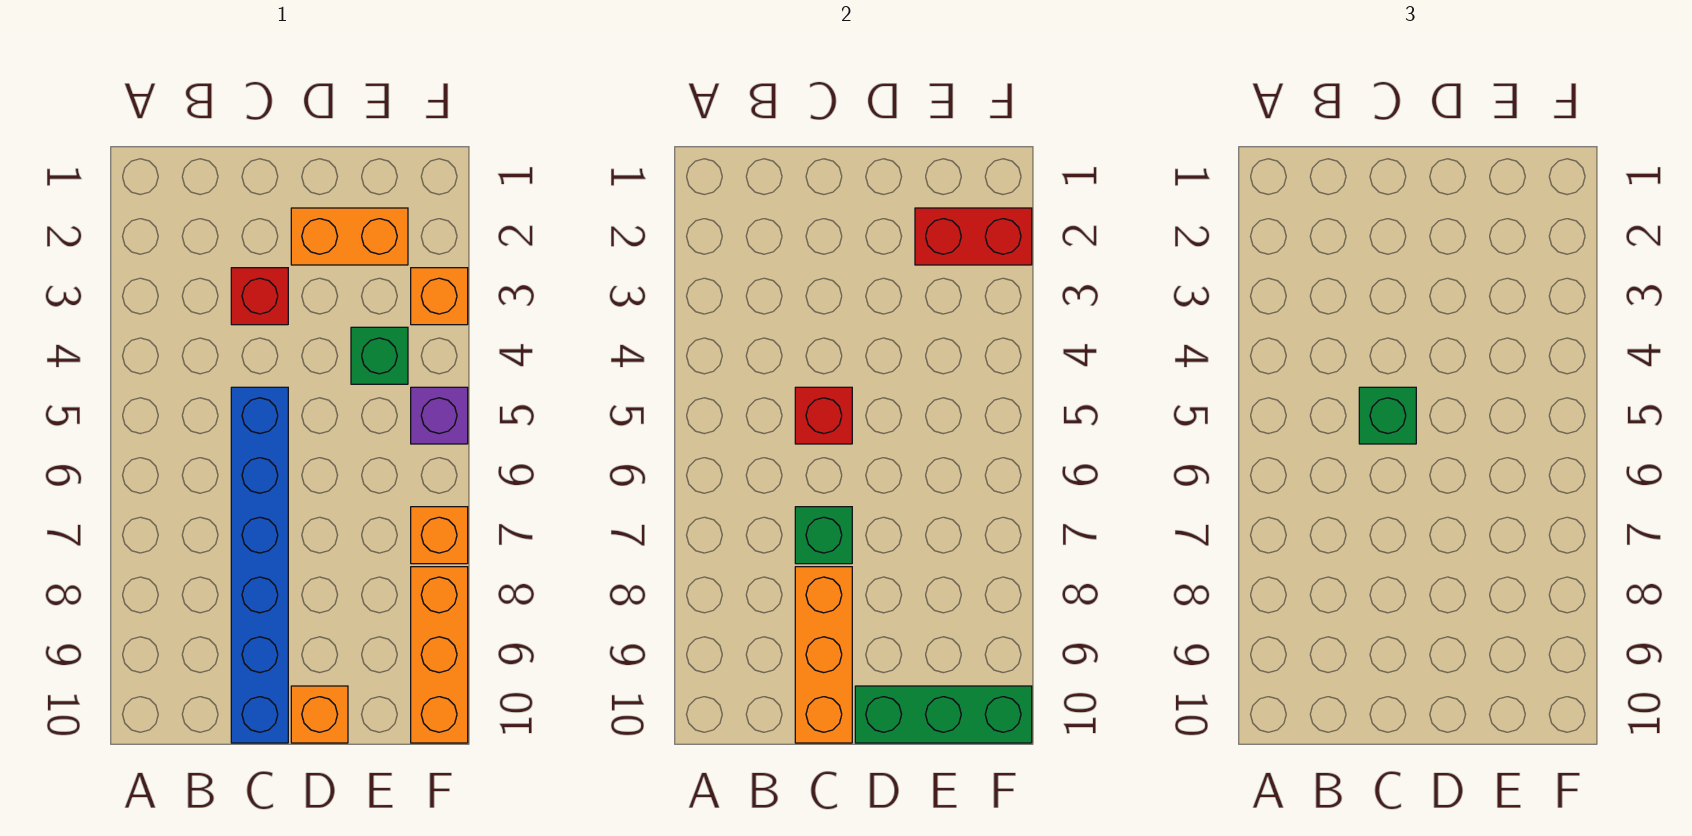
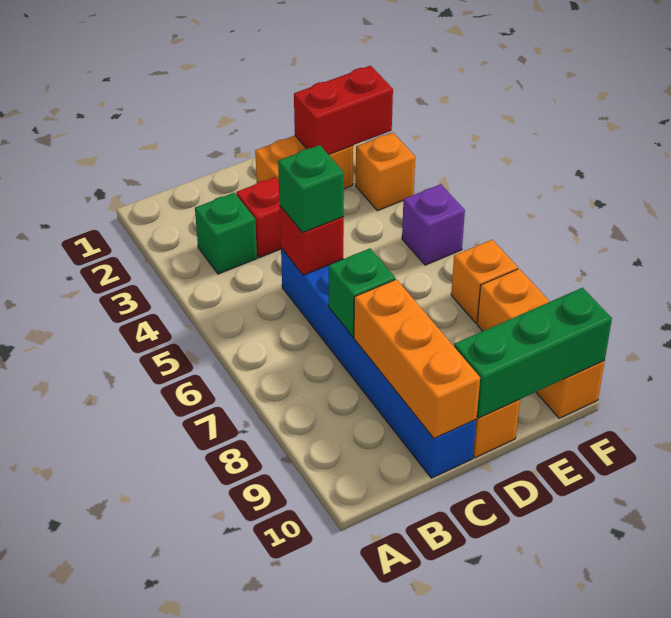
green 1x1 brick [351,327,408,384] -> green 1x1 brick moved to [195,193,257,274]

